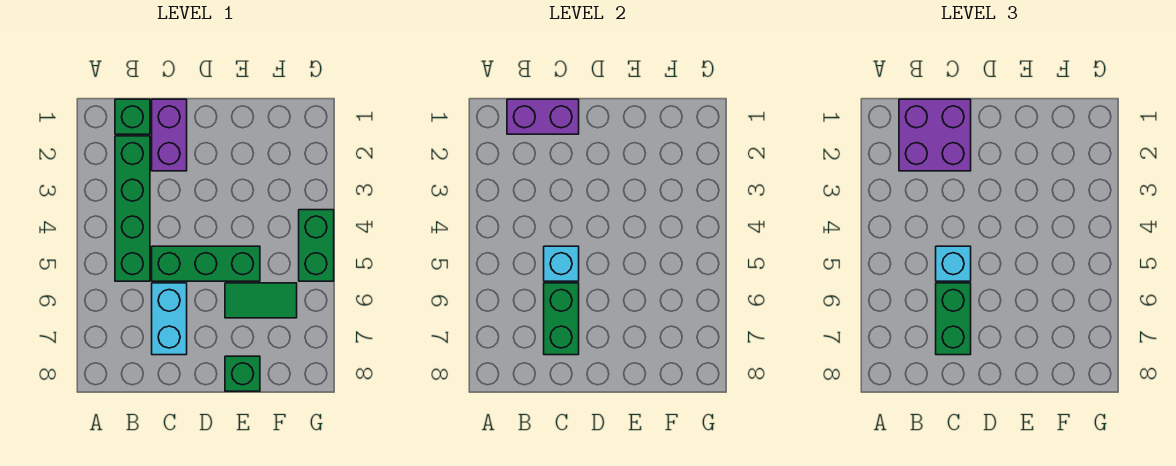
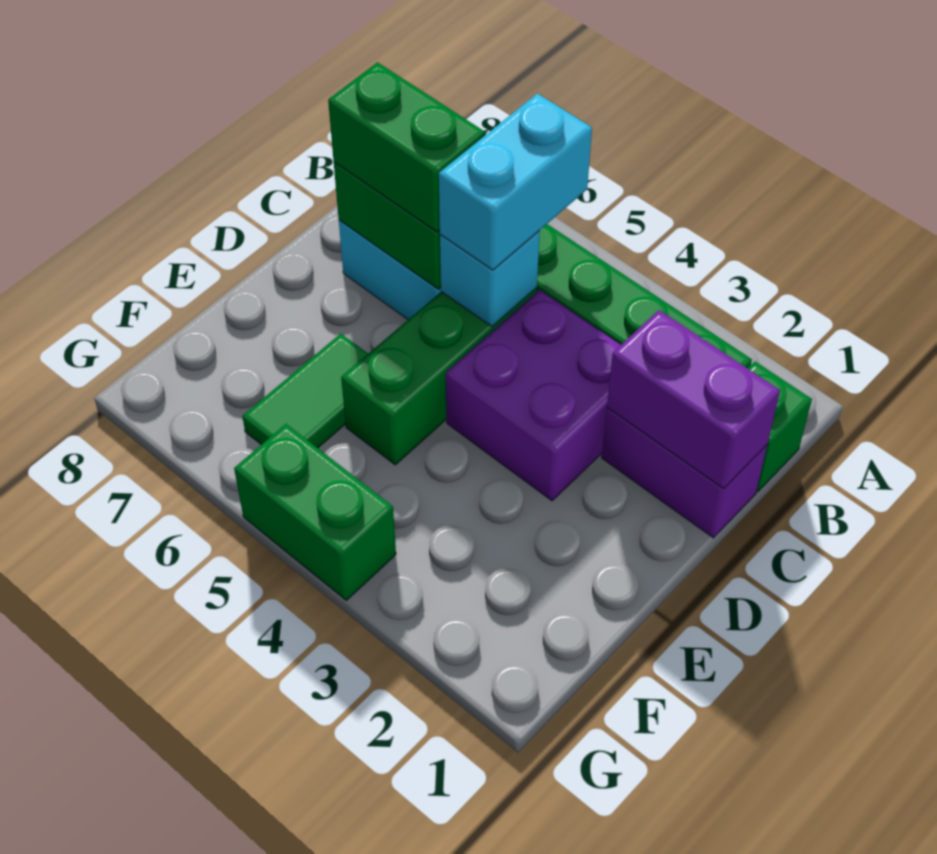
purple 1x2 brick [507,99,579,134] -> purple 1x2 brick turned to [607,310,780,489]
purple 2x2 brick [899,99,971,171] -> purple 2x2 brick moved to [446,290,621,501]
cyan 1x1 brick [936,246,971,281] -> cyan 1x2 brick [439,93,592,270]
green 1x1 brick [225,356,260,391] -> none

